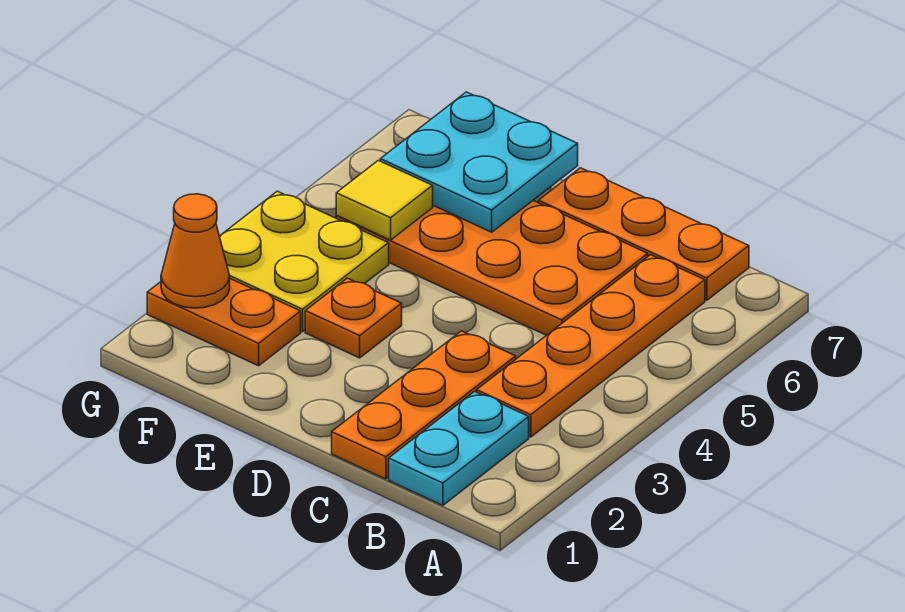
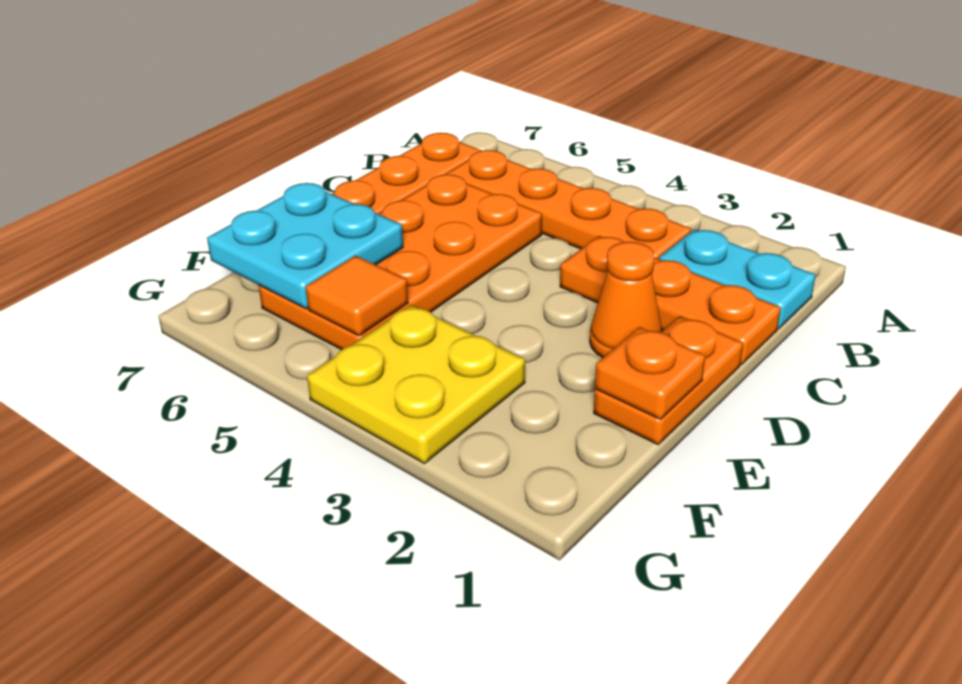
orange 1x1 plate [305,278,402,358] -> orange 1x1 plate moved to [595,327,705,419]
orange 1x2 plate [147,279,301,366] -> orange 1x2 plate moved to [594,316,743,444]
yellow 1x1 tile [336,160,433,240] -> orange 1x1 tile [306,256,408,336]
orange 1x1 cone [161,194,230,308] -> orange 1x1 cone moved to [590,242,662,358]

